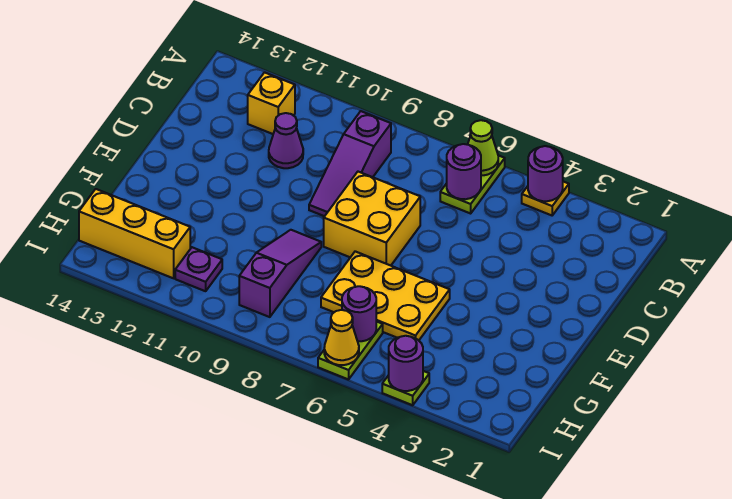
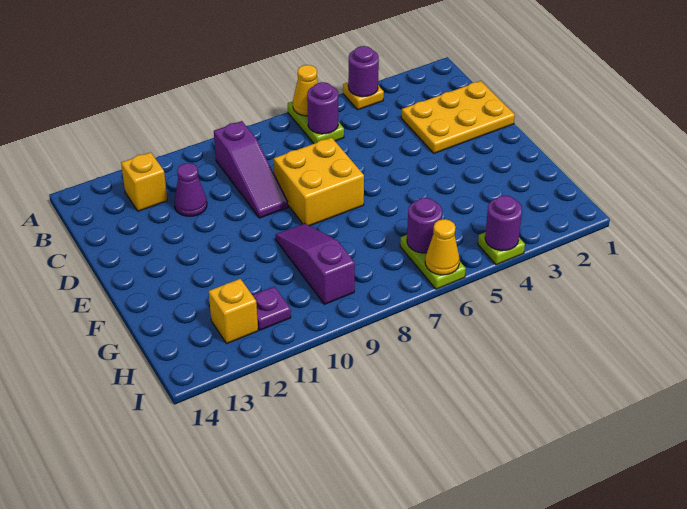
lime 1x1 cone [468,120,498,175] -> yellow 1x1 cone [293,65,318,116]
yellow 2x3 plate [321,251,450,340] -> yellow 2x3 plate moved to [401,81,515,153]
yellow 1x3 brick [79,189,190,278] -> yellow 1x1 brick [209,279,258,343]

